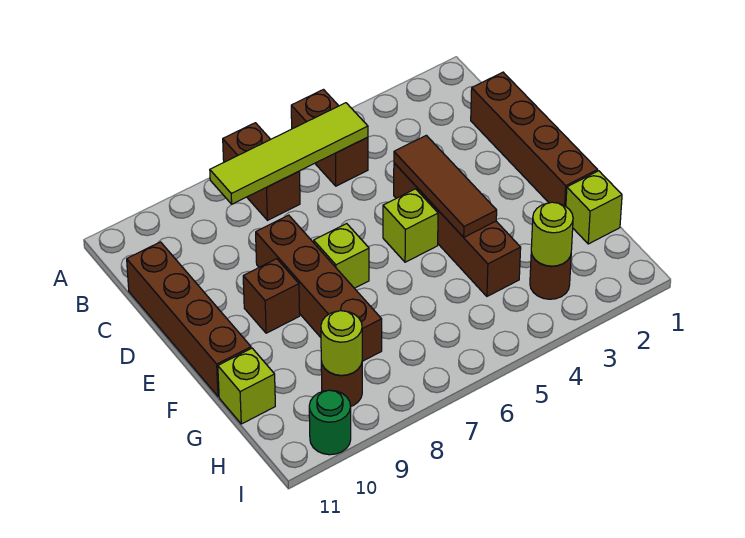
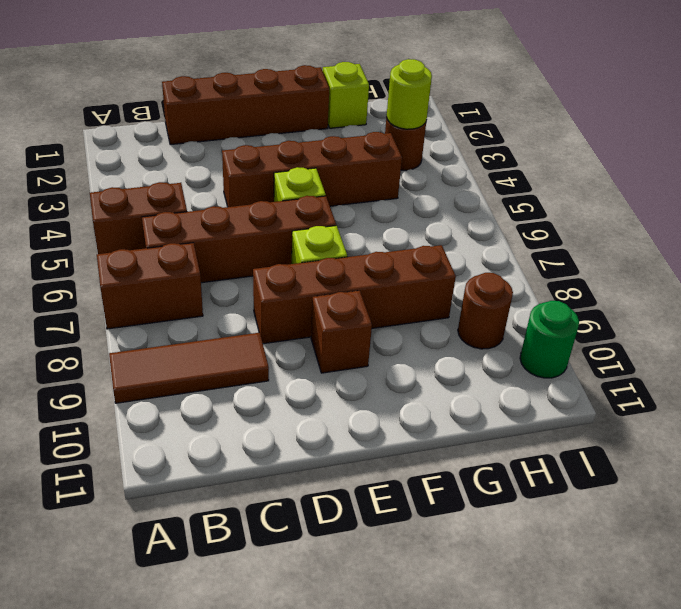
lime 1x4 tile [210,103,368,204] -> none
brown 1x4 brick [127,242,251,397] -> brown 1x4 brick moved to [142,196,336,283]
brown 1x3 tile [394,135,497,237] -> brown 1x3 tile moved to [109,333,269,403]
lime 1x1 brick [218,348,275,424] -> none
lime 1x1 round brick [321,311,362,375] -> none

